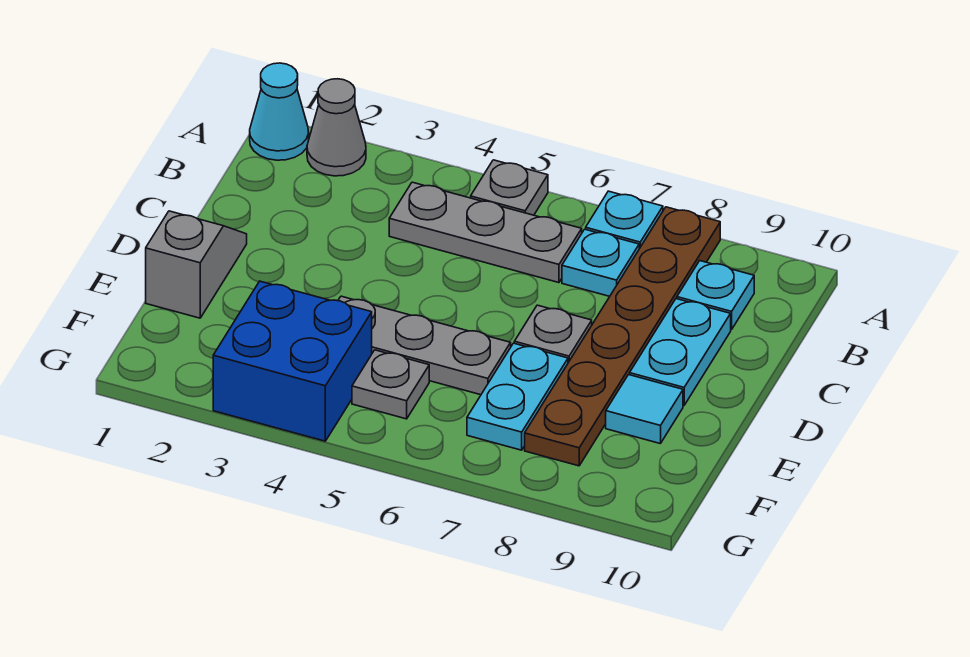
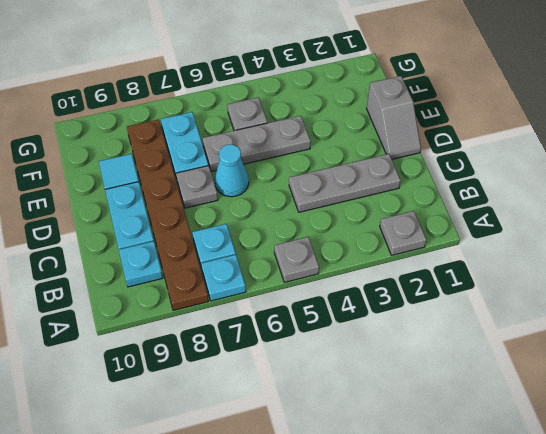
cyan 1x1 cone [250,63,309,160] -> cyan 1x1 cone moved to [215,144,249,197]
grey 1x1 cone [307,79,366,176] -> grey 1x1 plate [380,211,427,255]
grey 1x3 plate [389,182,582,283] -> grey 1x3 plate moved to [289,154,401,212]
blue 2x2 brick [213,281,372,441] -> none

